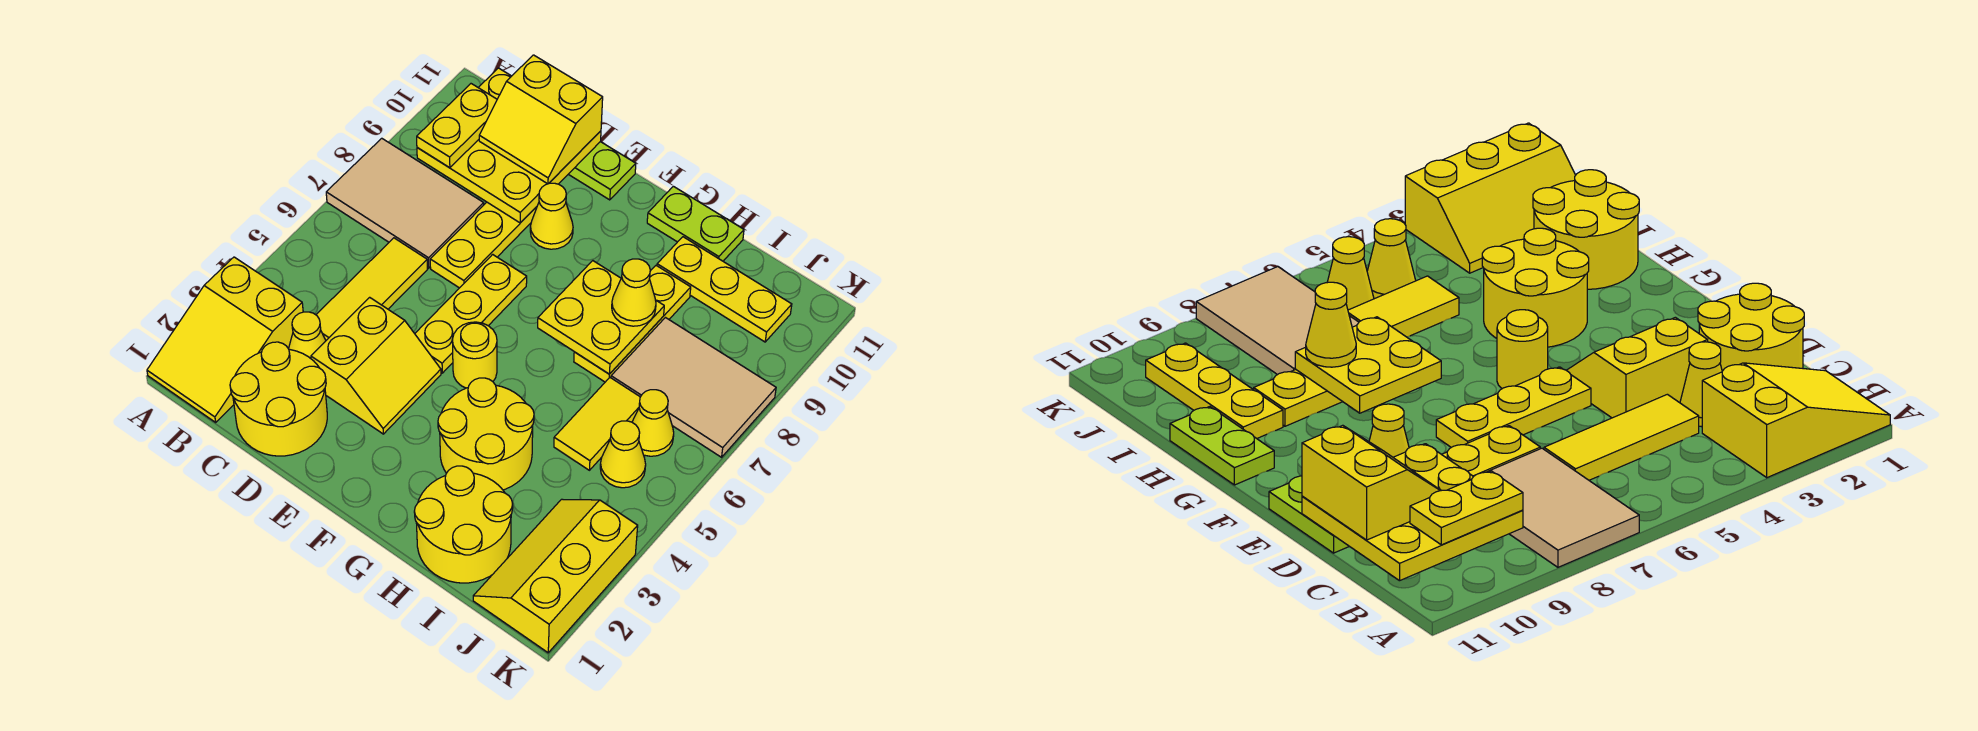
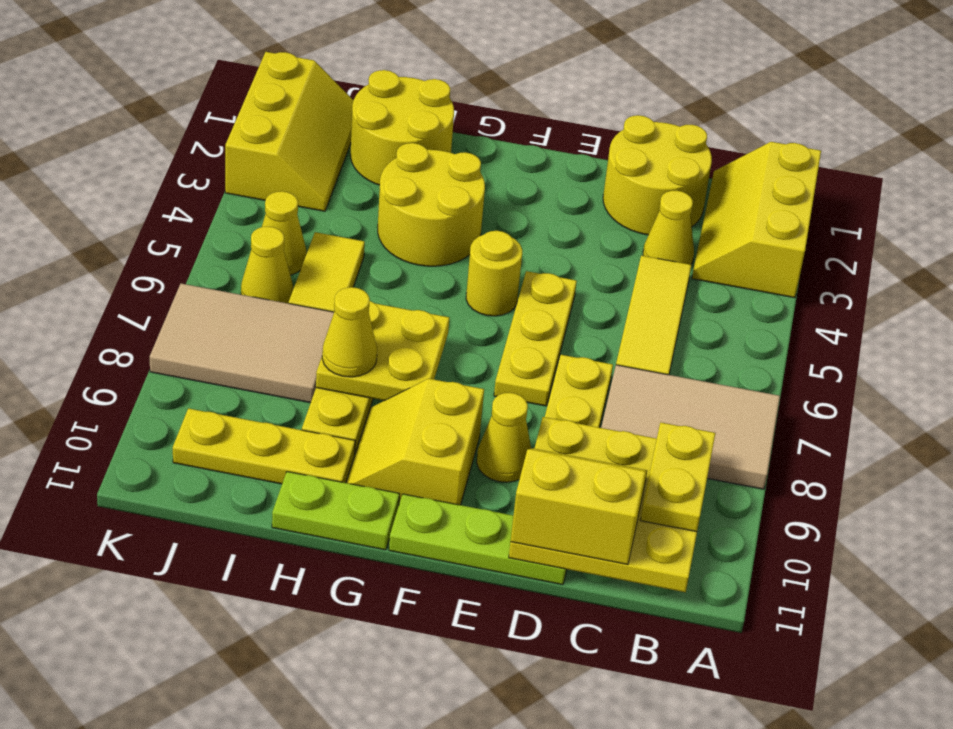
yellow 2x3 slope [147,257,303,422] -> yellow 2x3 slope turned to [692,142,821,298]
yellow 2x2 slope [311,297,441,434] -> yellow 2x2 slope moved to [346,379,484,505]
lime 1x2 plate [569,142,636,200] -> lime 1x3 plate [389,494,567,585]

